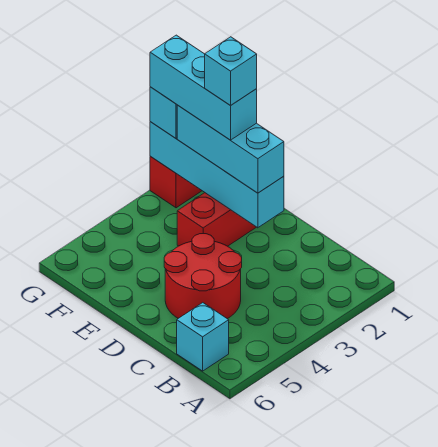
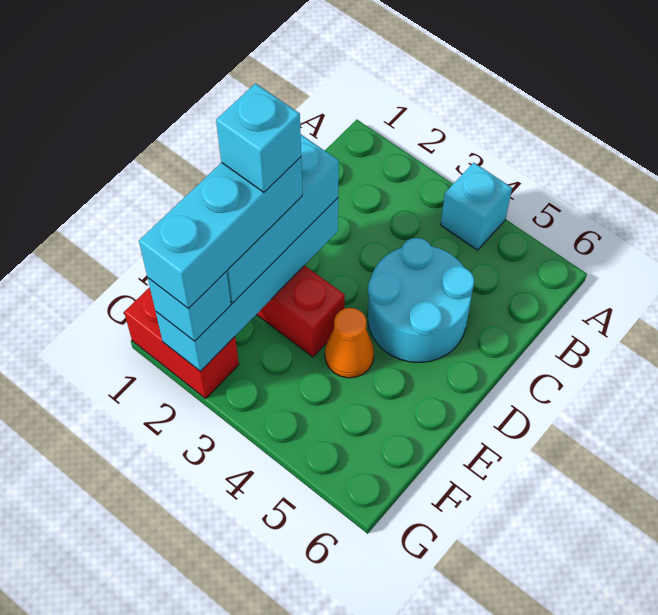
cyan 1x1 brick [177,303,229,371] -> cyan 1x1 brick moved to [441,163,512,250]
red 2x2 round brick [164,234,242,319] -> cyan 2x2 round brick [368,238,474,362]
none -> orange 1x1 cone [325,308,374,378]

